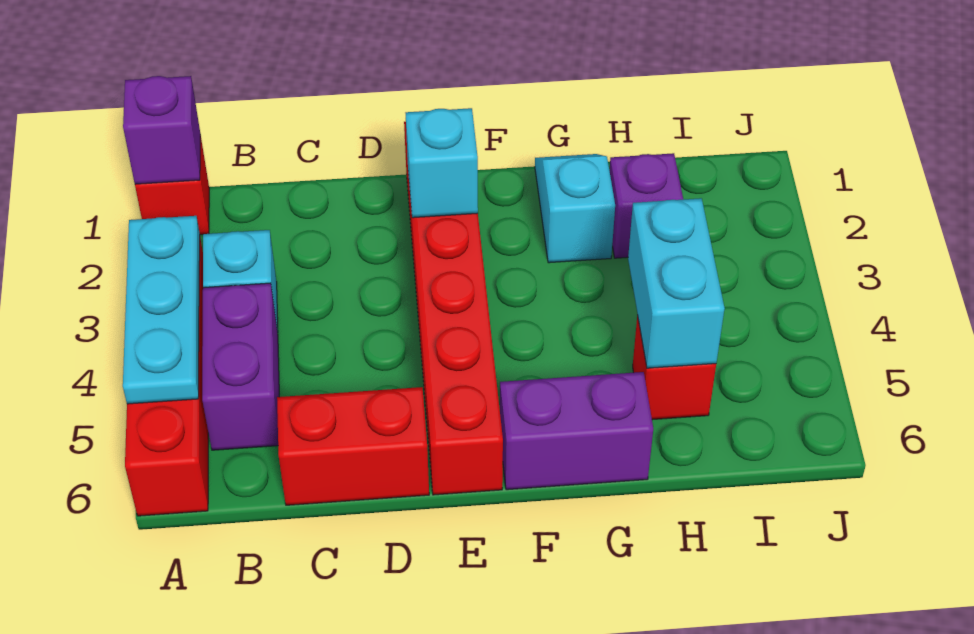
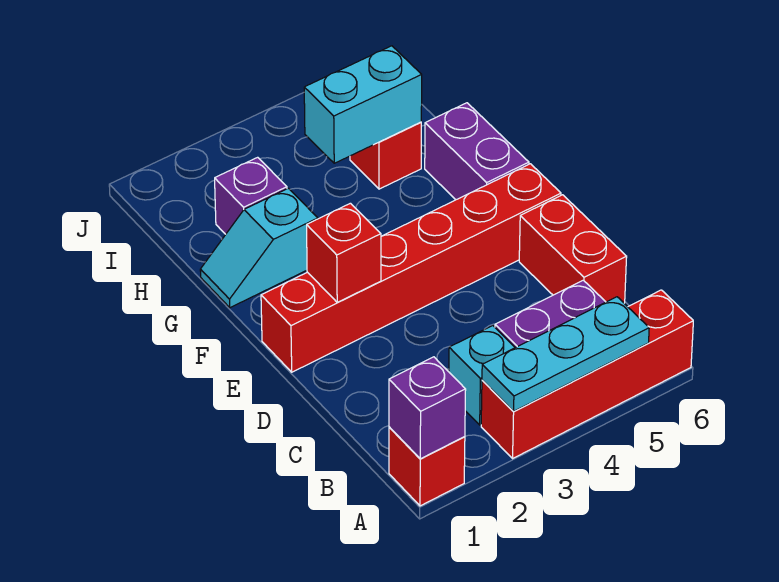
cyan 1x1 brick [406,108,478,218] -> red 1x1 brick [307,203,381,302]

